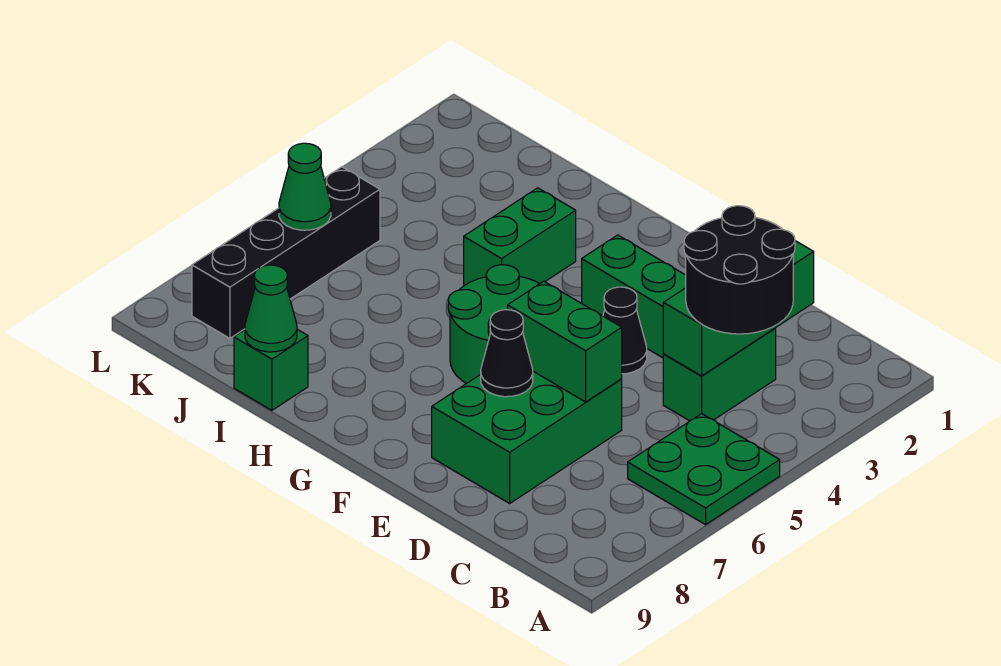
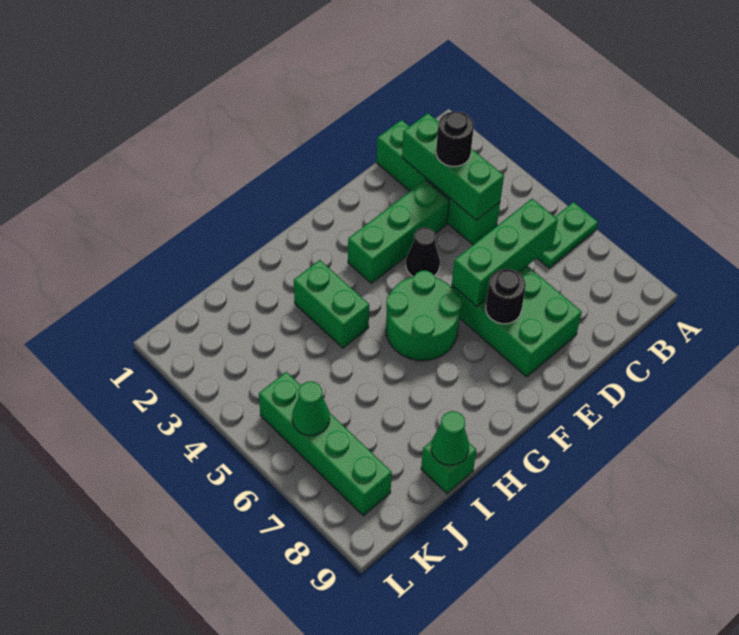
green 2x2 plate [628,414,780,525] -> green 1x2 plate [537,202,598,268]
black 2x2 round brick [684,206,795,334] -> black 1x1 round brick [436,112,474,167]
green 1x2 brick [663,328,776,421] -> green 1x4 brick [377,120,500,245]
green 1x2 brick [508,281,622,402] -> green 1x3 brick [452,199,558,306]
black 1x1 cone [481,310,533,397] -> black 1x1 round brick [486,269,526,324]
black 1x4 brick [192,167,380,338] -> green 1x4 brick [259,372,392,516]

